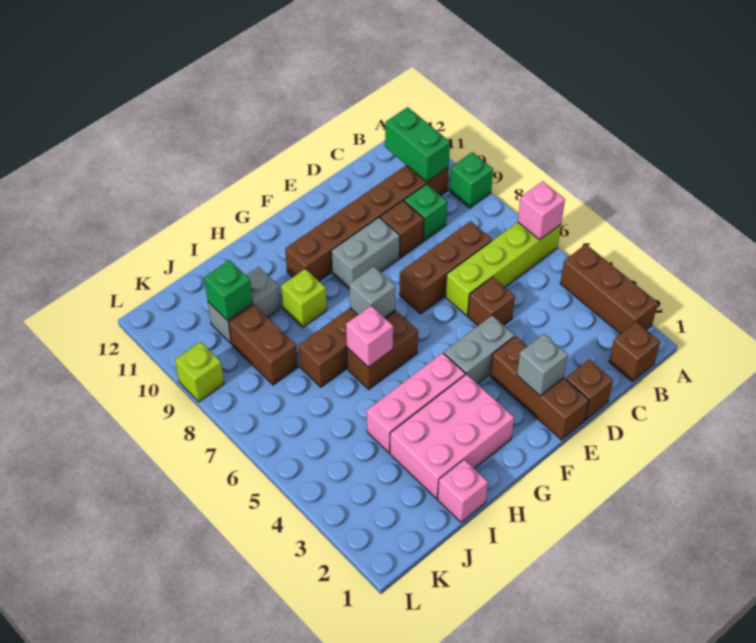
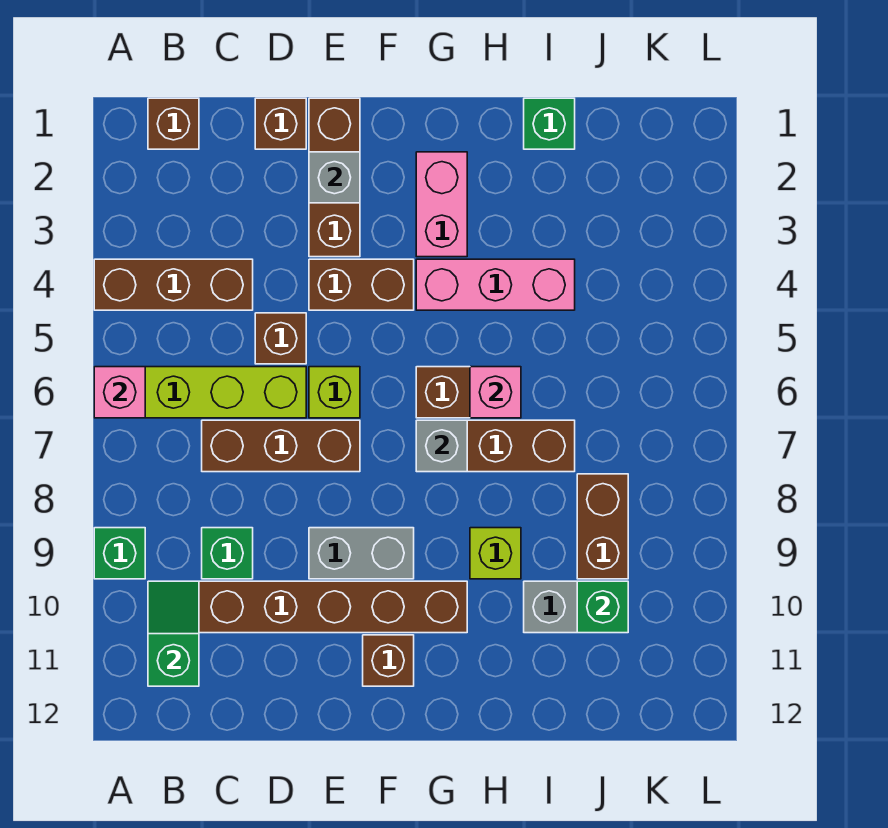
brown 1x3 brick [560,244,658,334] -> brown 1x3 brick turned to [94,259,253,310]
green 1x2 brick [385,107,450,182] -> green 1x2 slope [148,581,199,686]
brown 1x1 brick [380,201,424,257] -> brown 1x1 brick moved to [363,635,414,686]
grey 1x2 brick [444,316,515,384] -> brown 1x2 brick [309,259,414,310]
pink 2x3 brick [390,374,514,499] -> pink 1x2 brick [416,152,467,257]
pink 1x1 brick [438,460,488,522] -> green 1x1 brick [524,98,575,149]
lime 1x1 brick [175,342,224,402] -> lime 1x1 brick moved to [309,367,360,418]

